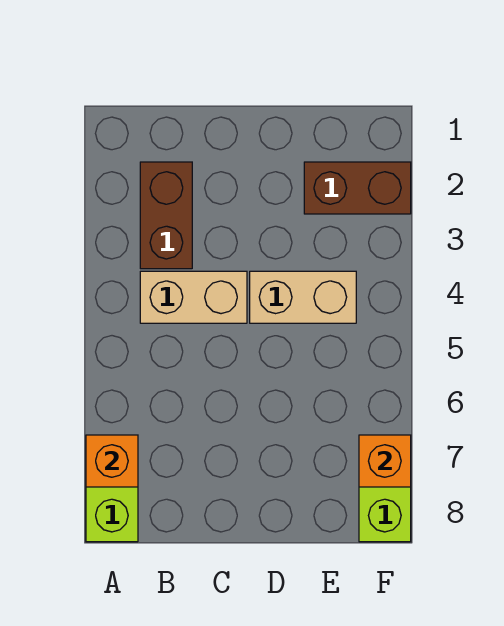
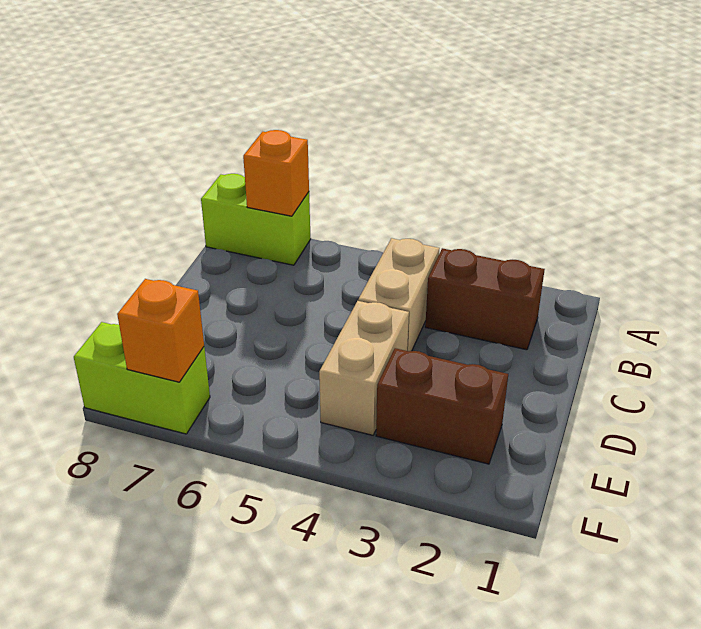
brown 1x2 brick [304,162,411,214] -> brown 1x2 brick turned to [376,348,508,464]

